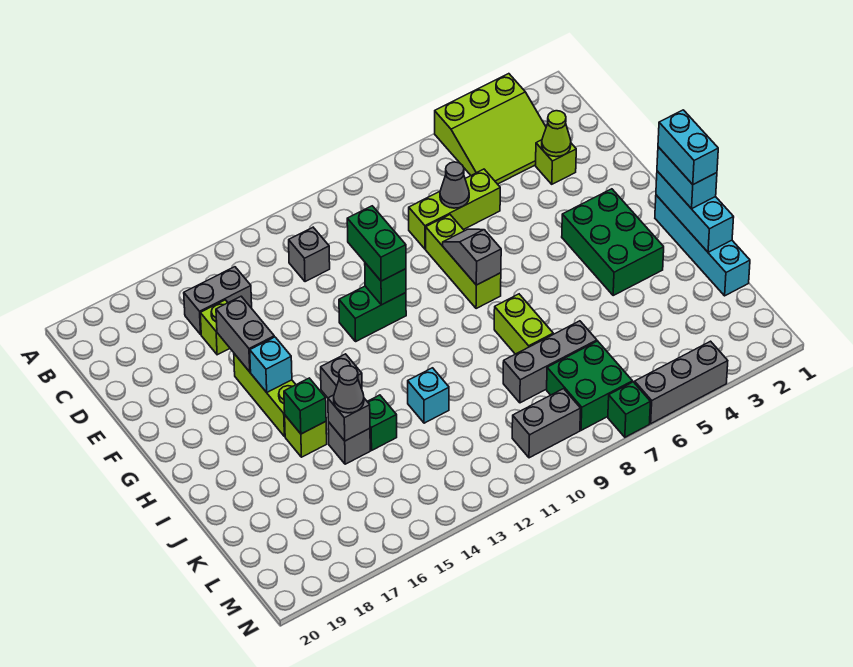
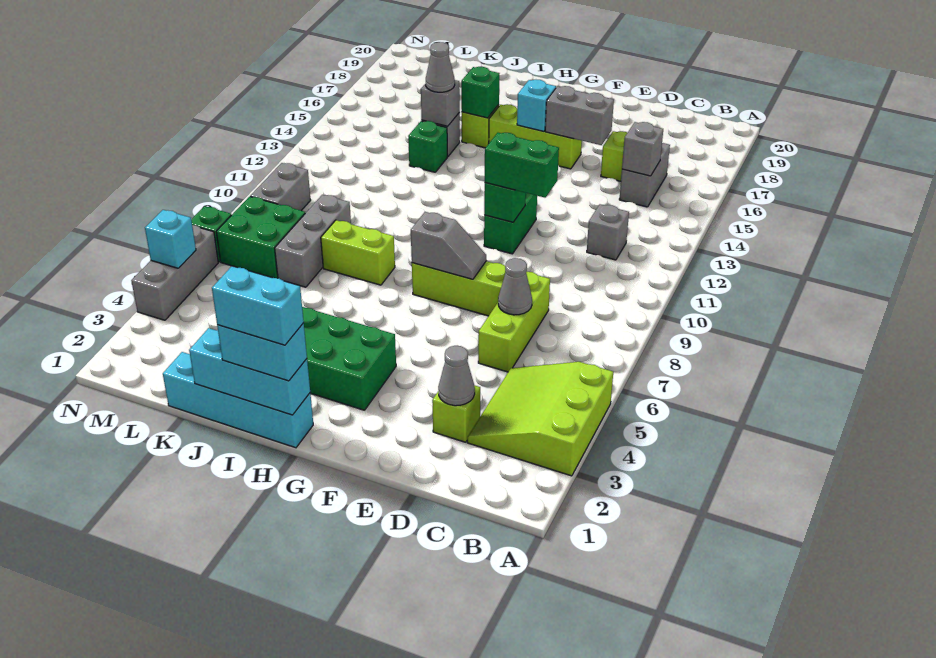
lime 1x1 cone [542,111,571,157] -> grey 1x1 cone [438,346,475,406]
grey 1x1 brick [321,354,362,398] -> grey 1x1 brick moved to [622,122,663,176]
cyan 1x1 brick [408,368,449,423] -> cyan 1x1 brick moved to [145,210,196,268]

